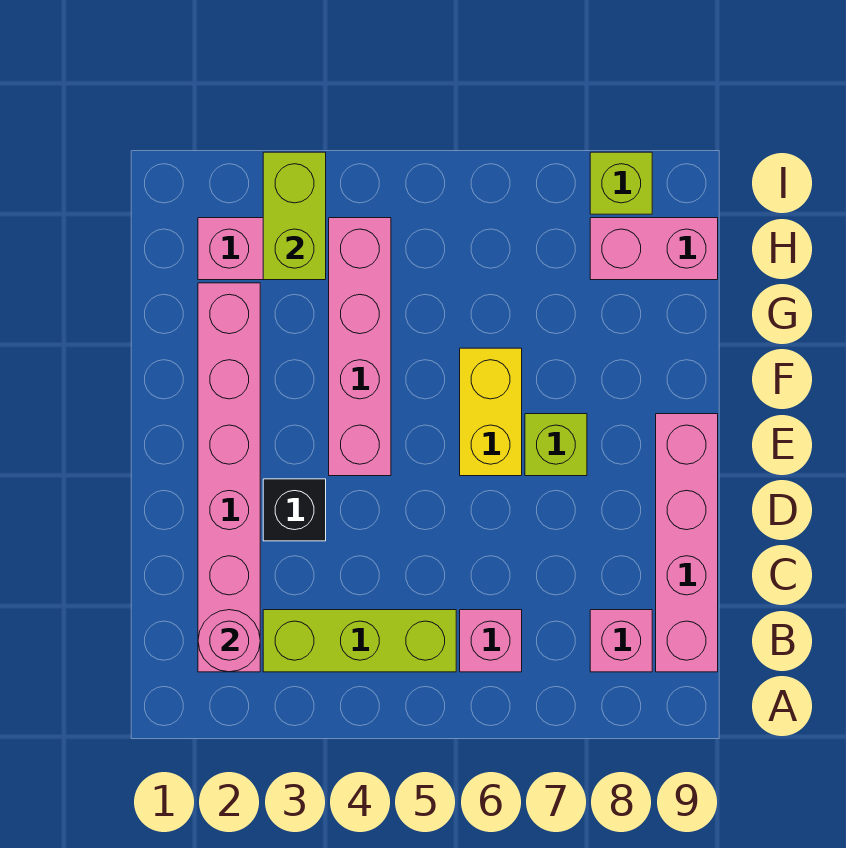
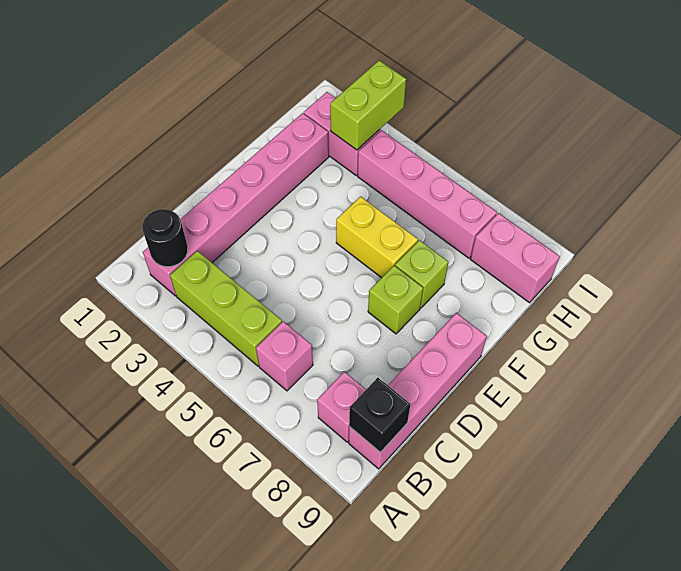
pink 1x1 round brick [198,610,260,672] -> black 1x1 round brick [142,209,188,267]
black 1x1 brick [263,479,326,541] -> black 1x1 brick moved to [349,378,410,452]
pink 1x4 brick [329,218,391,476] -> pink 1x4 brick turned to [358,130,497,258]
yellow 1x2 brick [460,348,522,476] -> yellow 1x2 brick turned to [336,197,418,278]
lime 1x1 brick [590,152,652,214] -> lime 1x1 brick moved to [395,240,448,308]

